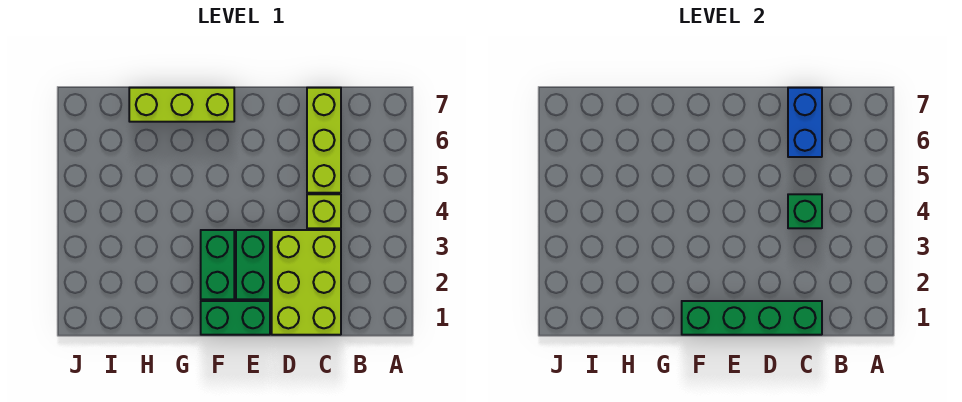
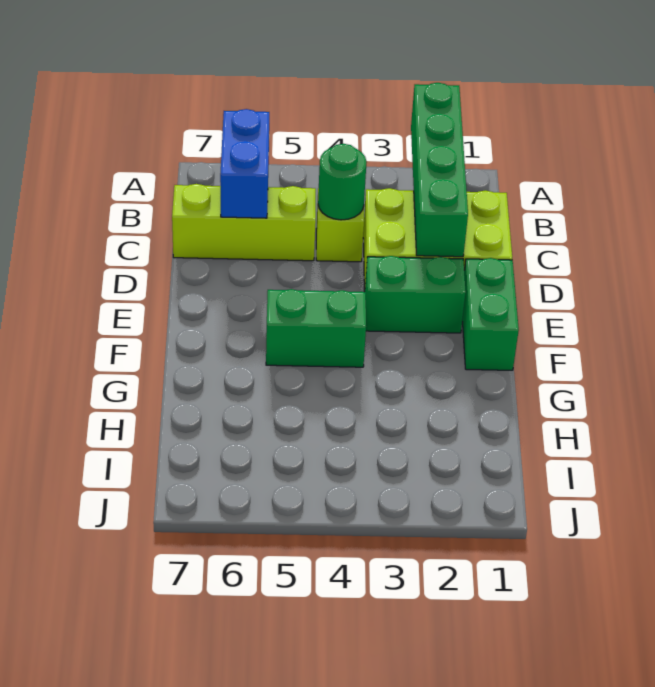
green 1x4 brick [682,301,822,335] -> green 1x4 brick moved to [411,83,468,257]
green 1x1 brick [788,194,822,228] -> green 1x1 round brick [318,144,366,220]
blue 1x2 brick [788,88,822,157] -> blue 1x2 brick turned to [220,109,269,218]
green 1x2 brick [201,230,234,299] -> green 1x2 brick moved to [266,289,366,367]
lime 1x3 brick [129,88,234,122] -> none

